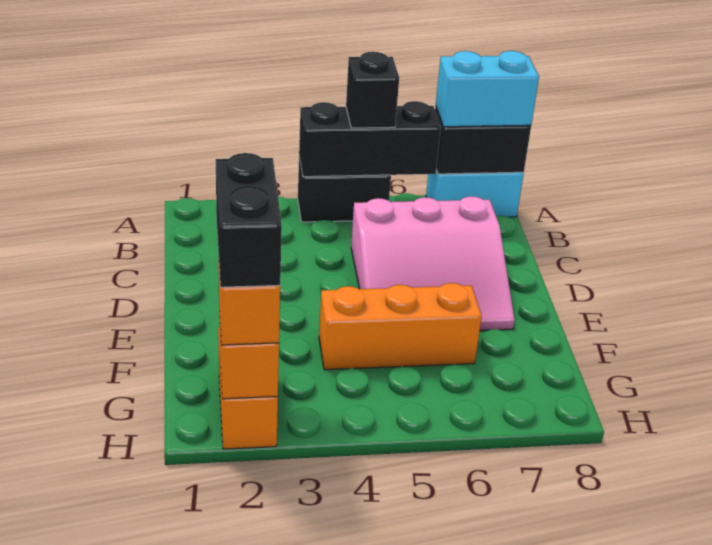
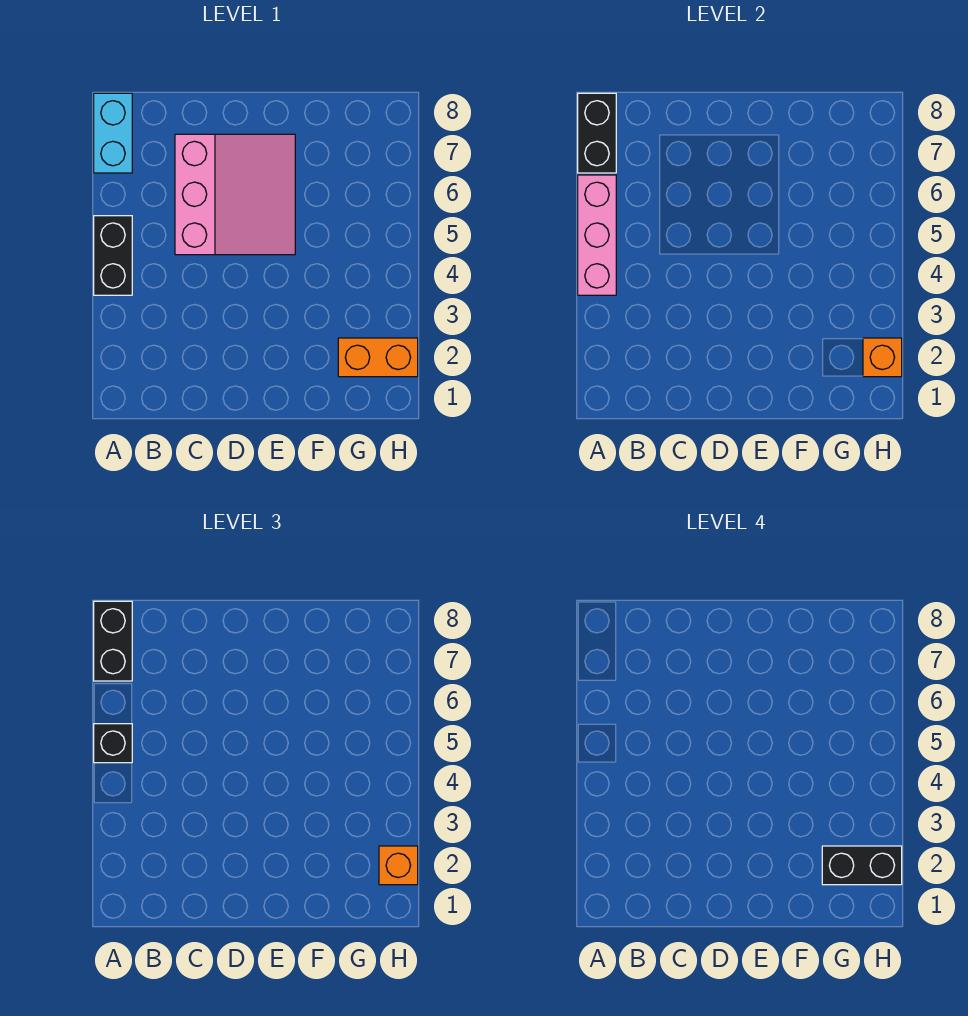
black 1x3 brick [299,101,441,177] -> pink 1x3 brick [578,175,616,295]
cyan 1x2 brick [436,51,539,127] -> black 1x2 brick [94,601,132,681]
orange 1x3 brick [319,283,482,370] -> none

